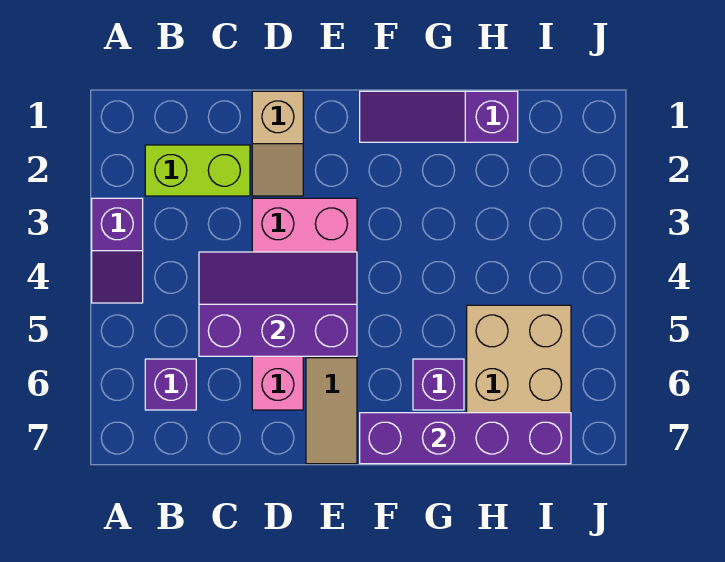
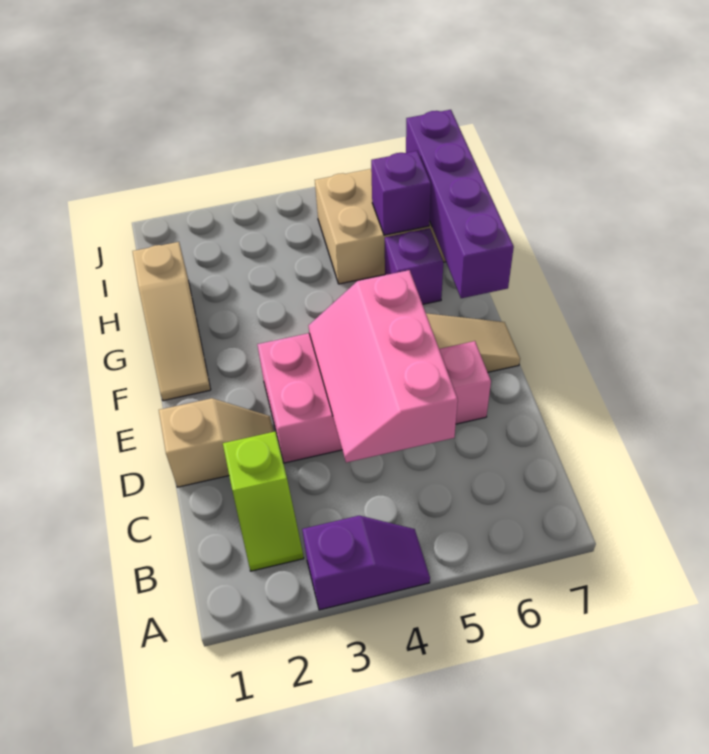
lime 1x2 brick [145,145,250,196] -> lime 1x2 slope [223,431,304,571]
purple 1x1 brick [145,359,196,410] -> purple 1x1 brick moved to [371,151,431,235]
purple 2x3 slope [199,252,357,356] -> pink 2x3 slope [308,270,458,463]
purple 1x3 slope [360,91,518,142] -> tan 1x3 slope [133,242,211,401]

